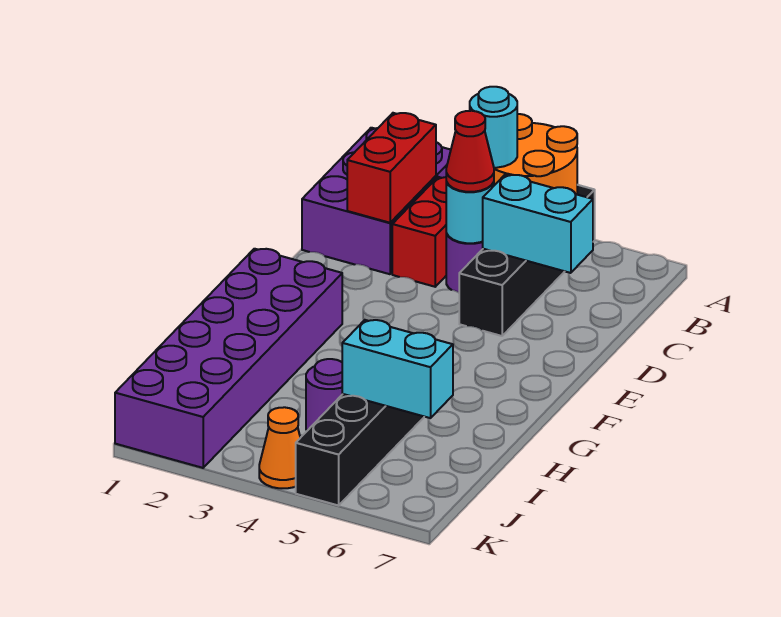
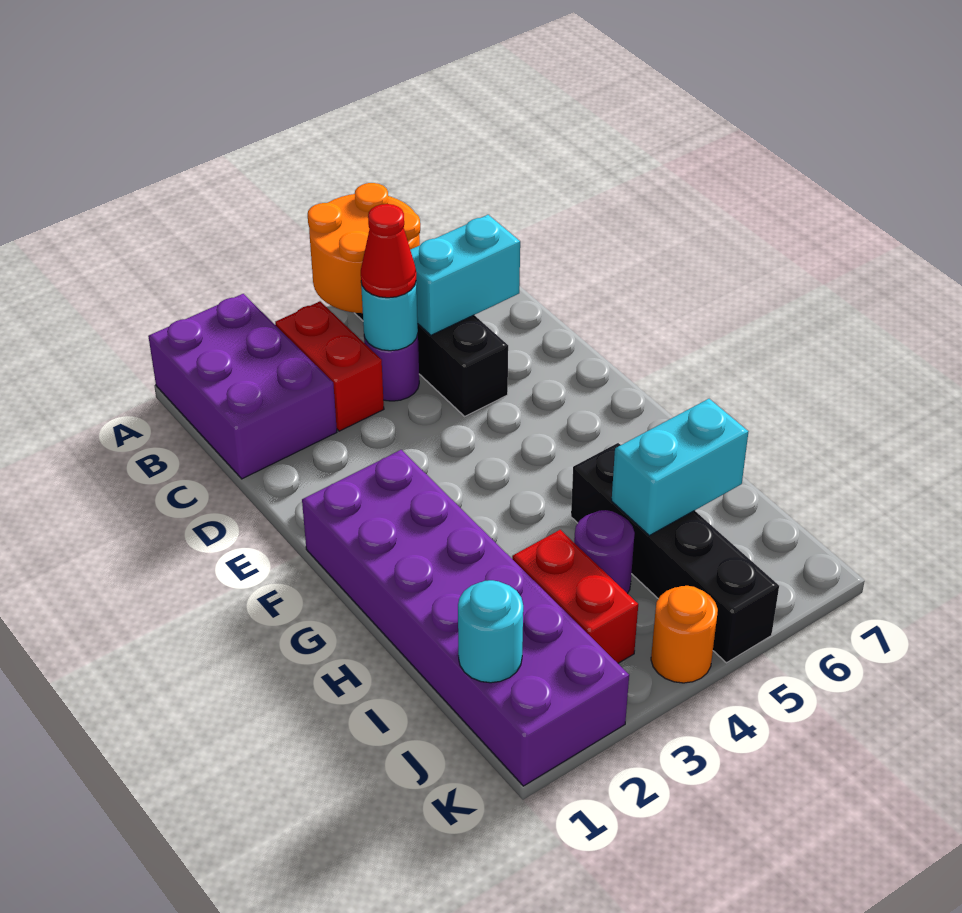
red 1x2 brick [347,113,436,223] -> red 1x2 brick moved to [512,530,638,663]
cyan 1x1 round brick [470,87,517,168] -> cyan 1x1 round brick moved to [458,580,523,683]
orange 1x1 cone [259,407,300,488] -> orange 1x1 round brick [651,586,718,683]

